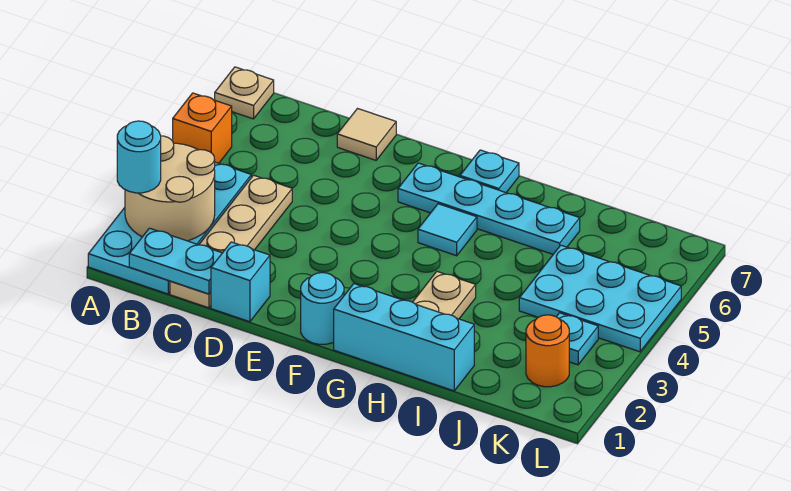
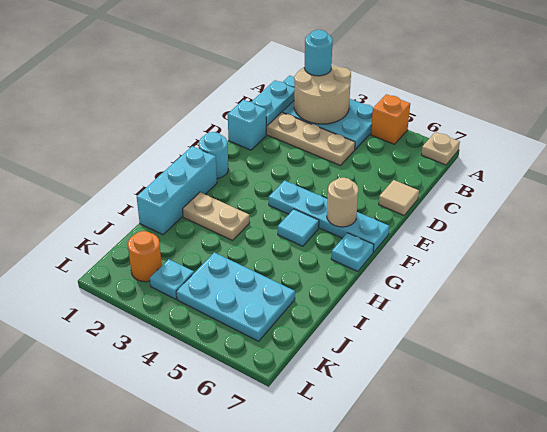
cyan 1x4 plate [398,163,580,254] -> cyan 1x4 plate turned to [269,180,389,252]
none -> tan 1x1 round brick [327,178,358,227]
cyan 2x3 plate [519,245,681,352] -> cyan 2x3 plate turned to [176,252,295,341]

